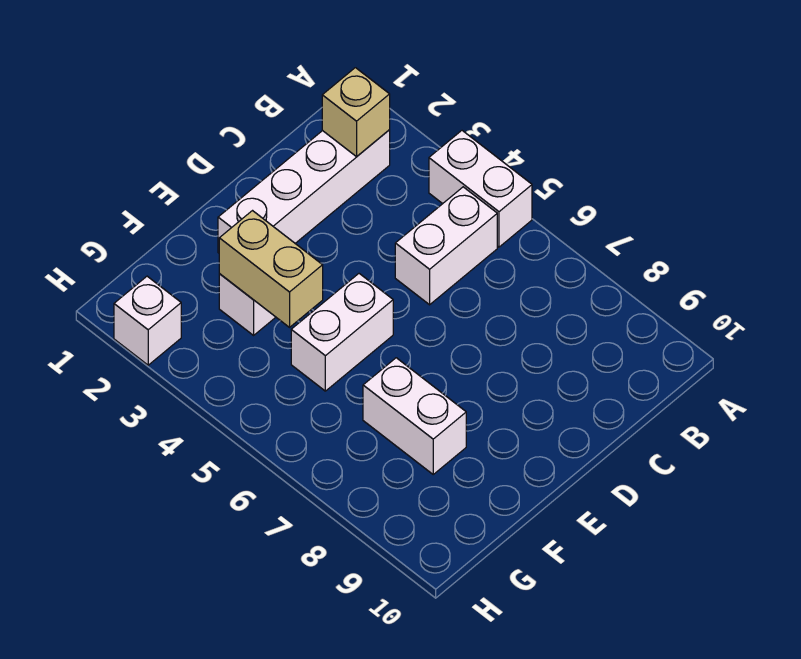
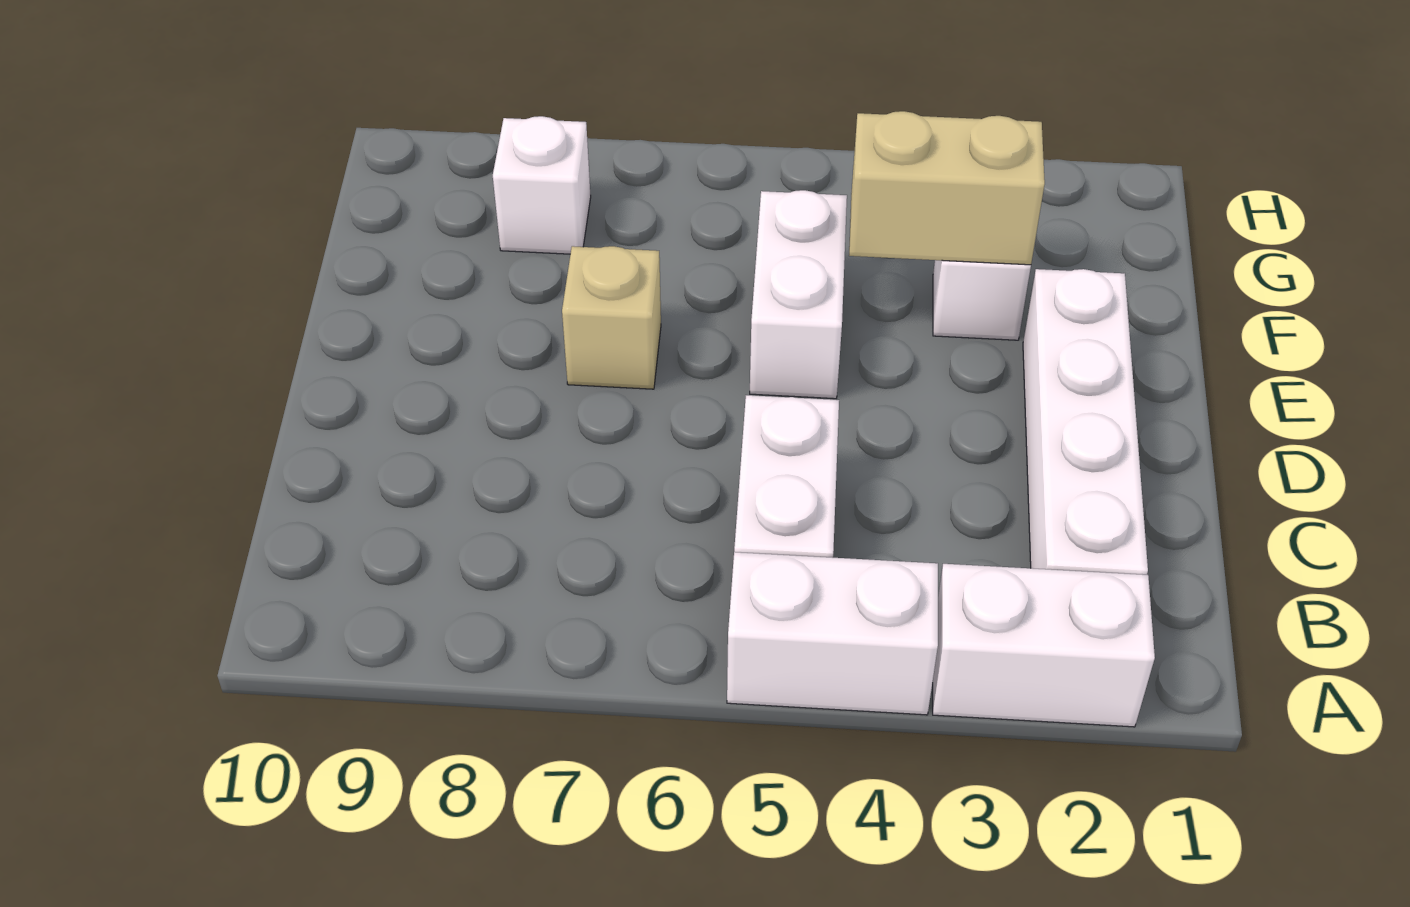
tan 1x1 brick [322,68,390,157] -> tan 1x1 brick moved to [562,246,661,389]
white 1x2 brick [363,358,466,474] -> white 1x2 brick moved to [933,564,1155,727]
white 1x1 brick [114,276,181,365] -> white 1x1 brick moved to [493,116,591,254]

